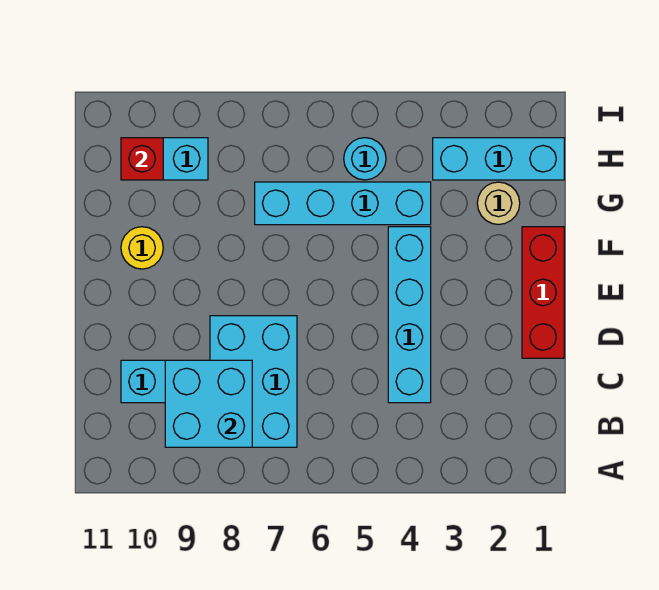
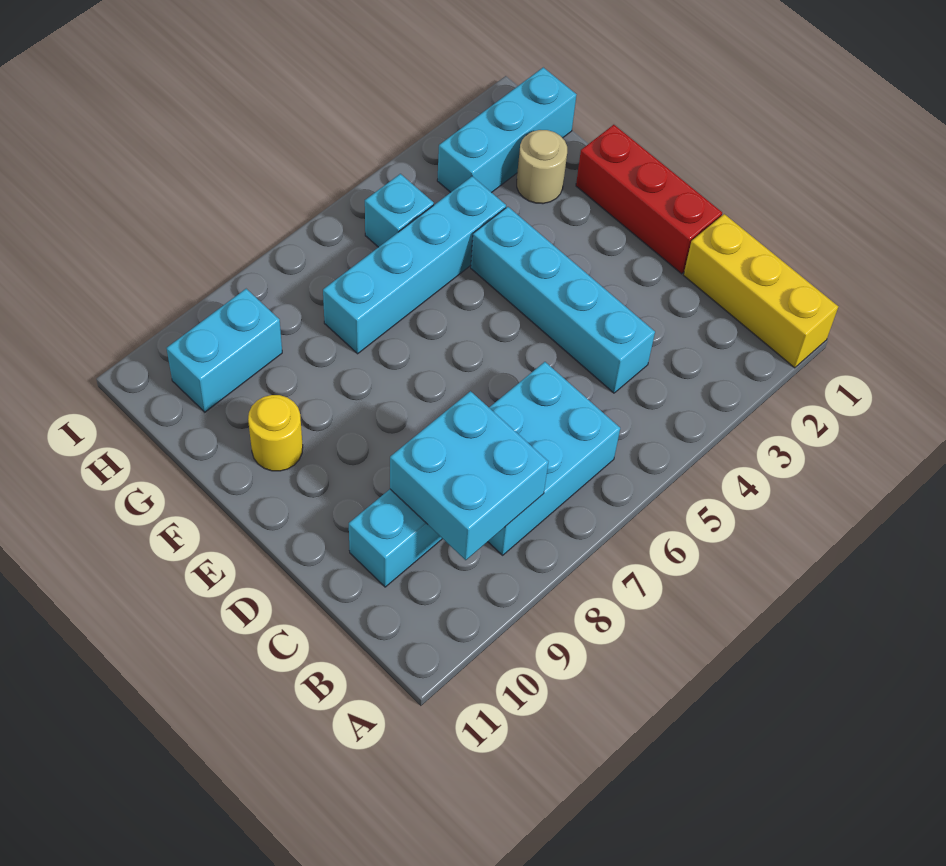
none -> yellow 1x3 brick [683,214,838,368]
cyan 2x3 brick [210,316,297,447] -> cyan 2x3 brick turned to [488,362,620,555]
cyan 1x1 round brick [344,138,386,180] -> cyan 1x1 brick [365,174,434,247]
red 1x1 brick [121,138,163,180] -> none

